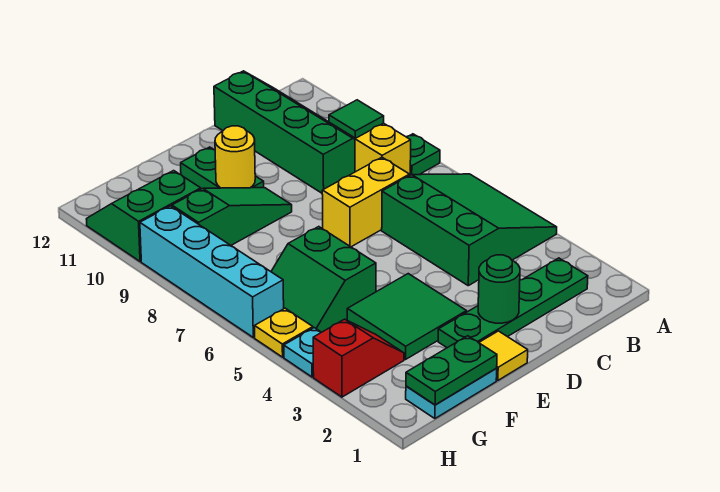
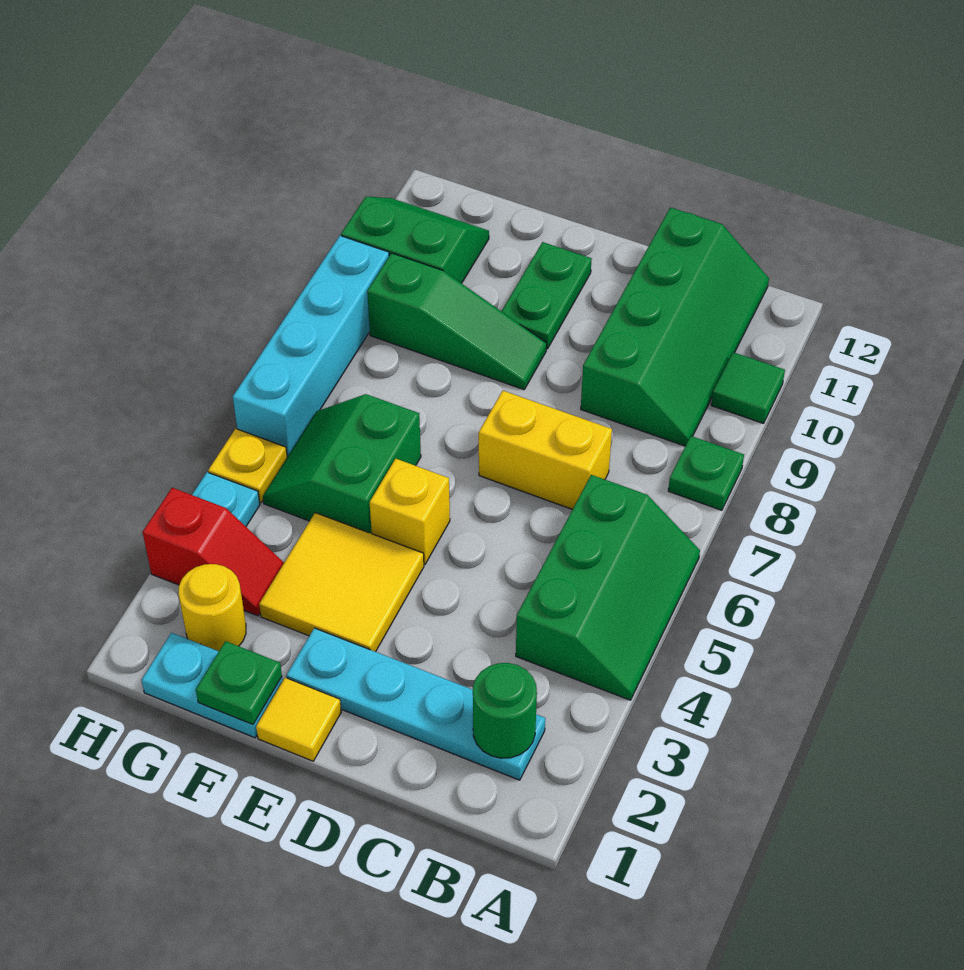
green 3x3 slope [382,174,557,286] -> green 2x3 slope [516,475,700,700]
green 1x4 plate [438,258,588,348] -> cyan 1x4 plate [286,628,545,780]
yellow 1x1 brick [355,123,411,176] -> yellow 1x1 brick moved to [370,459,450,564]
green 1x1 round brick [478,255,520,323] -> green 1x1 round brick moved to [473,663,537,758]
green 2x2 tile [347,274,467,359] -> yellow 2x2 tile [259,513,424,652]
yellow 1x1 round brick [215,126,255,188] -> yellow 1x1 round brick moved to [179,564,246,651]
green 1x2 plate [406,336,497,405] -> green 1x1 plate [196,641,282,725]

